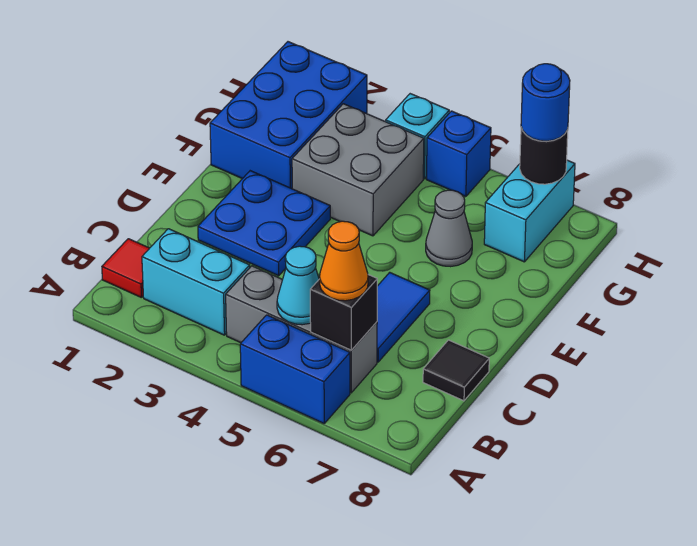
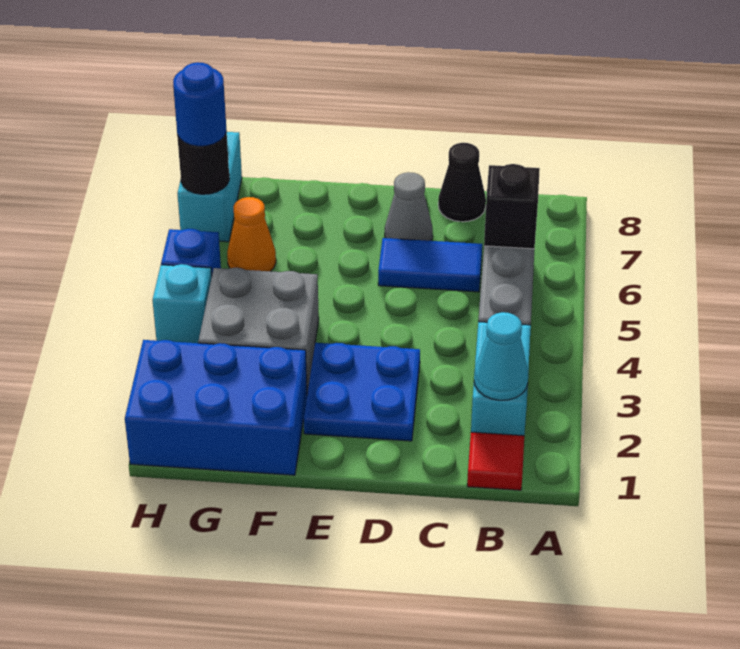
blue 1x2 brick [240,315,350,423] -> none
cyan 1x1 cone [277,246,319,325] -> cyan 1x1 cone moved to [474,312,528,400]
orange 1x1 cone [320,221,368,301] -> orange 1x1 cone moved to [227,197,276,271]
black 1x1 tile [423,340,489,401] -> black 1x1 cone [438,143,486,222]
grey 1x1 cone [426,190,472,267] -> grey 1x1 cone moved to [385,172,433,241]
cyan 1x2 brick [484,160,575,262] -> cyan 1x2 brick turned to [177,132,242,242]

